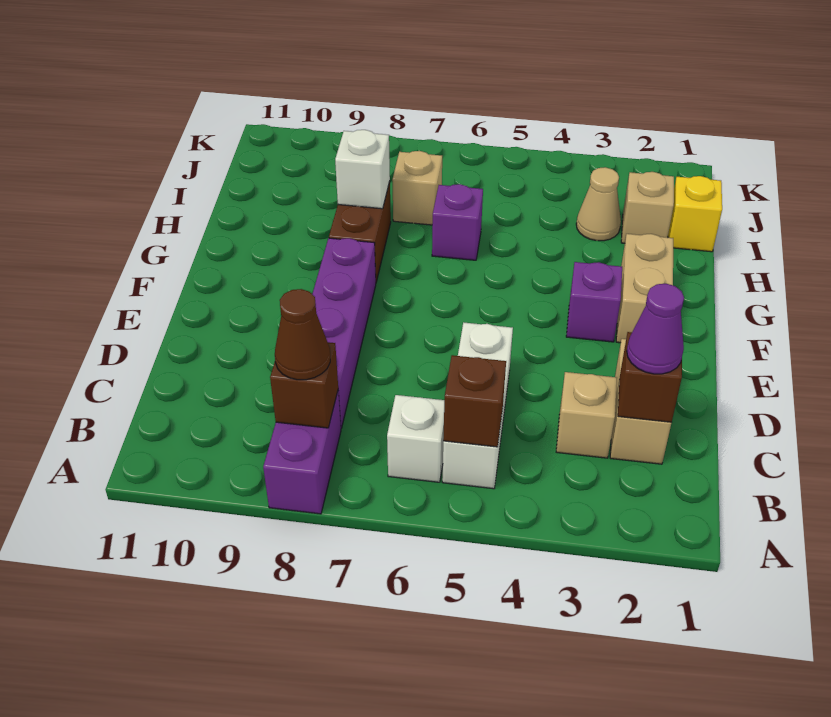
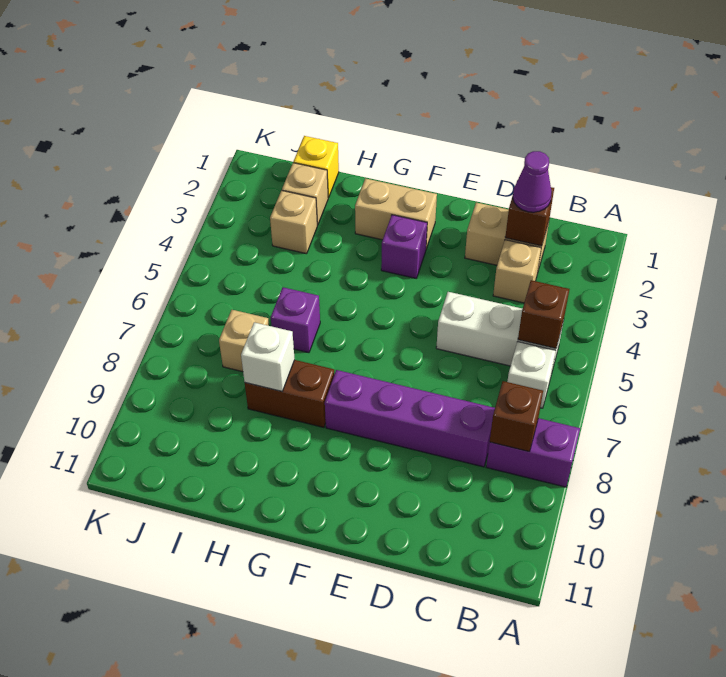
brown 1x1 cone [275,289,330,380] -> none
tan 1x1 cone [576,167,621,241] -> tan 1x1 brick [270,190,317,254]

